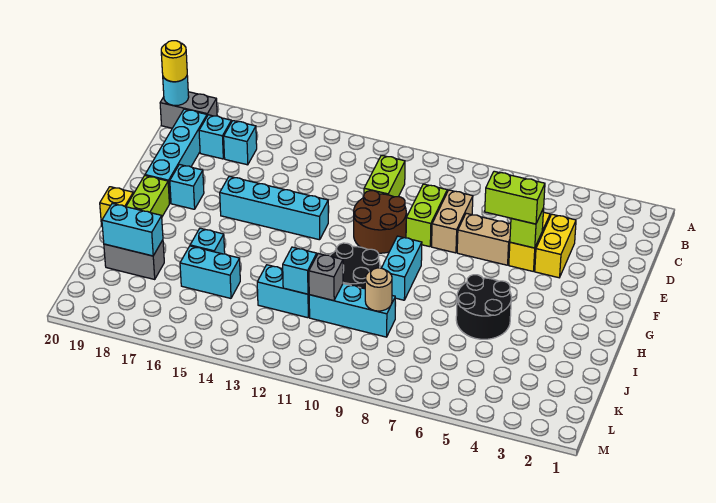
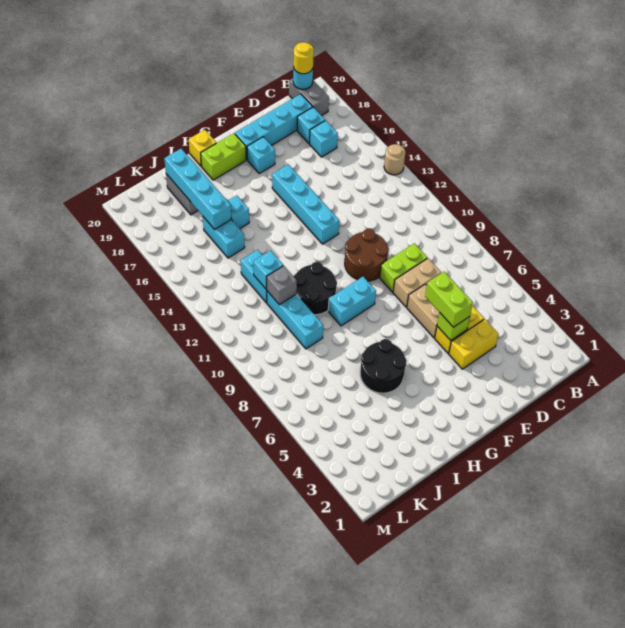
lime 1x2 brick [364,155,405,197] -> none
tan 1x1 round brick [365,268,392,311] -> tan 1x1 round brick moved to [384,144,406,175]
cyan 1x2 brick [102,203,163,256] -> cyan 1x4 brick [164,149,231,229]

